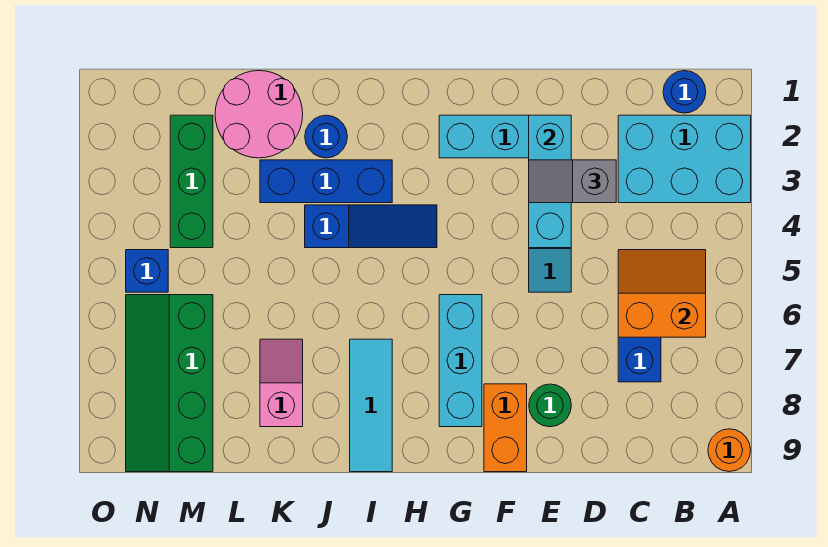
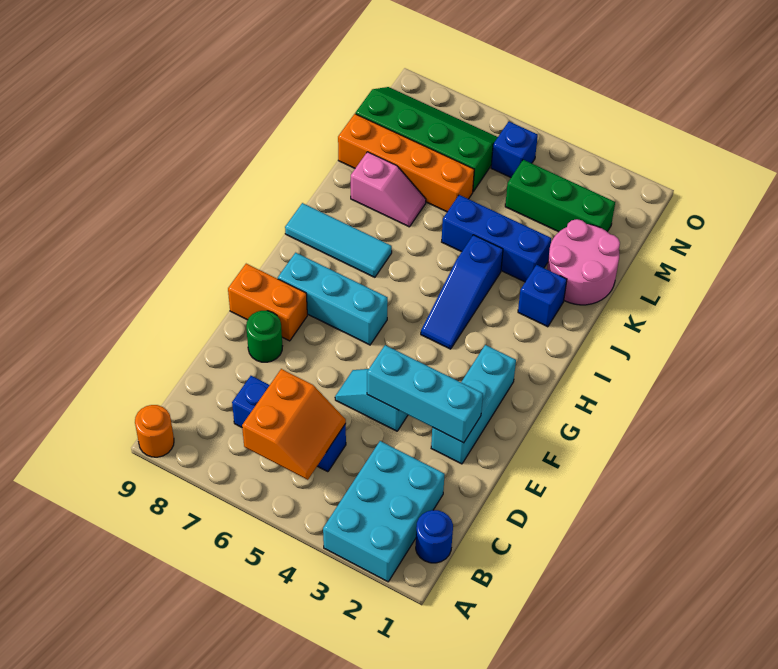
grey 1x2 slope [529,160,616,203] -> none
blue 1x3 brick [260,160,392,203] -> blue 1x3 brick turned to [442,195,551,282]
blue 1x1 round brick [305,115,347,158] -> blue 1x1 brick [518,265,567,327]
none -> orange 1x4 brick [338,114,474,212]

